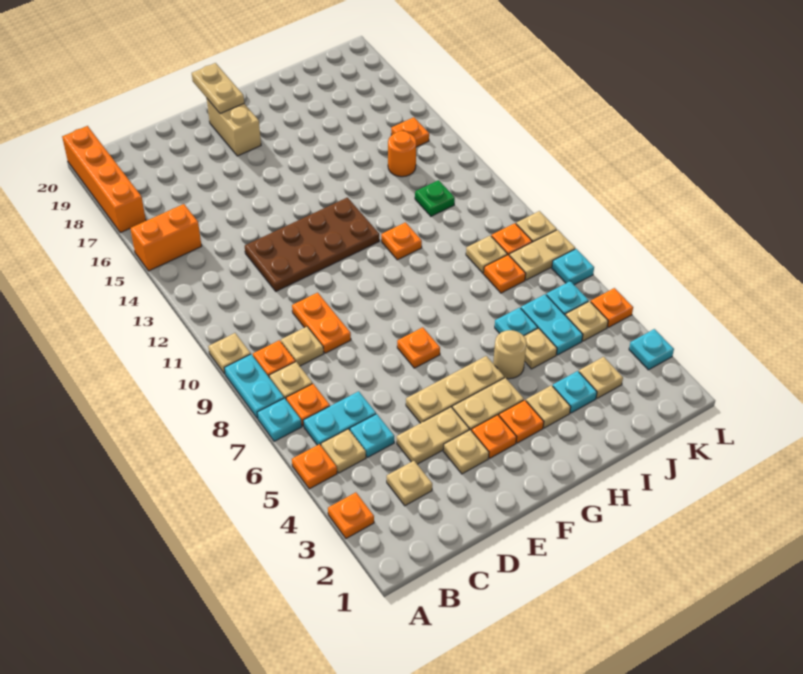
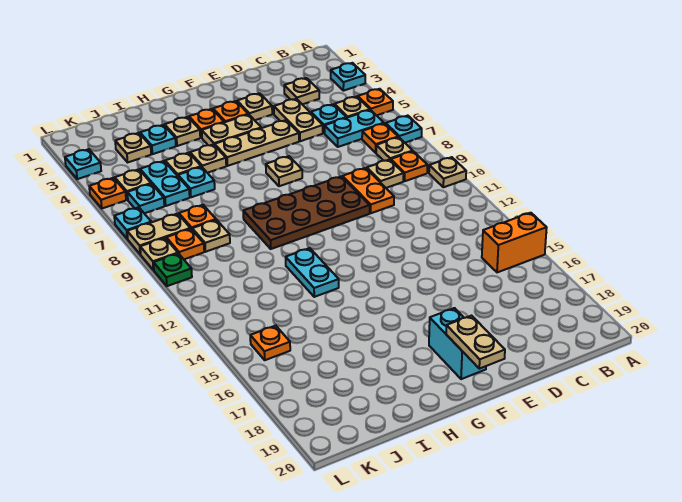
orange 1x1 plate [328,492,374,539] -> cyan 1x1 plate [331,63,365,91]
cyan 1x2 plate [224,354,284,418] -> cyan 1x2 plate moved to [286,248,339,297]
orange 1x4 brick [62,126,146,233] -> none
tan 1x2 plate [397,407,469,464] -> tan 1x2 plate turned to [274,99,323,141]
brown 2x4 plate [245,198,379,291] -> brown 2x4 plate moved to [243,176,370,249]
orange 1x1 plate [397,327,440,368] -> tan 1x1 plate [266,156,302,186]
tan 1x2 brick [207,99,261,156] -> cyan 1x2 brick [429,308,486,379]
tan 1x1 round brick [493,330,527,379] -> tan 1x1 plate [190,144,226,173]
orange 1x1 plate [381,222,422,260] -> none
green 1x1 plate [415,180,455,216] -> green 1x1 plate moved to [154,253,192,286]
orange 1x1 round brick [388,131,416,177] -> none

